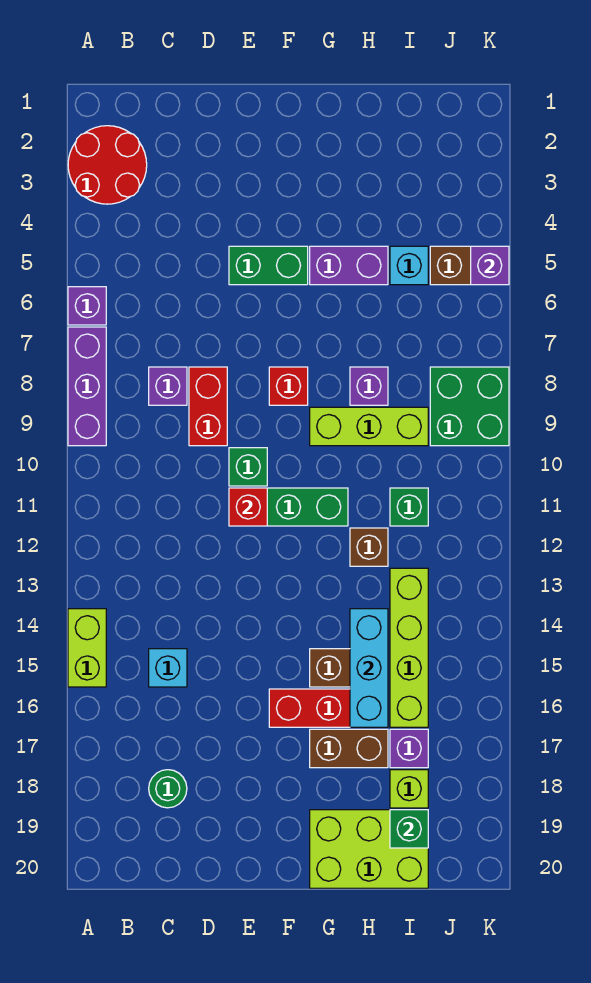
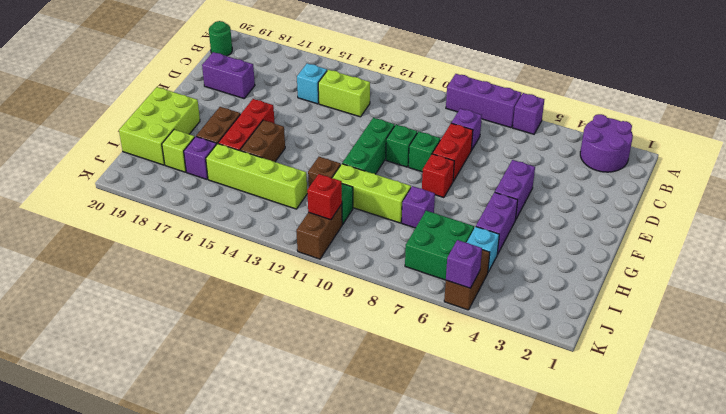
red 2x2 round brick [68,126,147,204] -> purple 2x2 round brick [580,114,633,172]
lime 1x2 brick [68,609,106,687] -> lime 1x2 brick moved to [318,70,370,117]
green 1x1 round brick [149,770,187,808] -> green 1x1 round brick moved to [209,21,232,56]
red 1x2 brick [189,367,227,446] -> red 1x2 brick turned to [432,123,473,181]
none -> purple 1x2 brick [202,52,255,98]
green 1x2 brick [229,246,308,285] -> purple 1x2 brick [495,160,535,220]
red 1x1 brick [229,488,267,526] -> red 1x1 brick moved to [307,174,342,220]
lime 1x3 brick [310,407,428,446] -> lime 1x3 brick turned to [332,164,411,223]
cyan 1x3 brick [350,609,388,727] -> none
green 1x1 brick [390,810,428,848] -> green 1x1 brick moved to [409,131,440,172]
green 2x2 brick [430,367,509,446] -> green 2x2 brick moved to [405,211,474,280]
none -> brown 1x2 brick [296,204,343,259]

